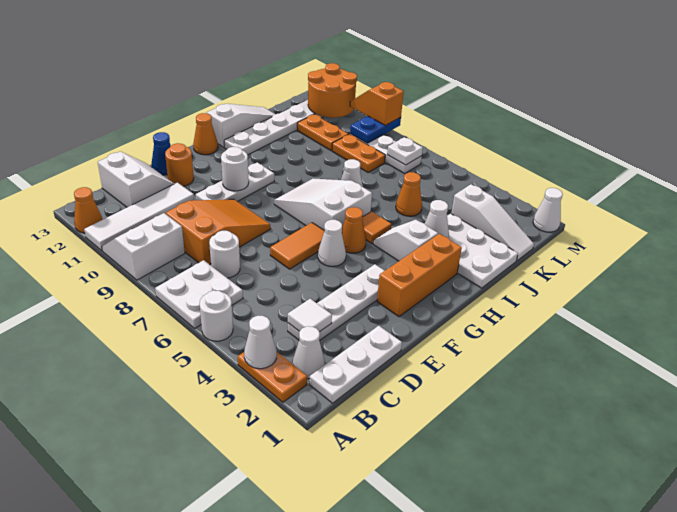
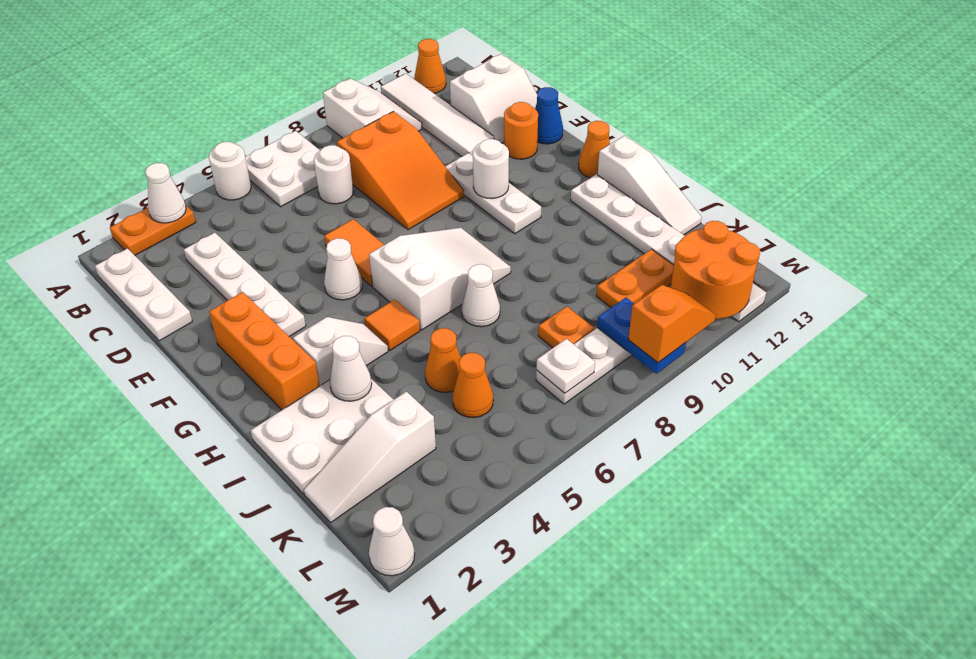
white 1x1 cone [293,326,325,379] -> none
white 1x1 tile [288,299,332,332] -> none
orange 1x1 cone [342,207,366,253] -> orange 1x1 cone moved to [452,353,493,418]
orange 1x2 plate [332,134,385,172] -> orange 1x1 plate [538,307,594,348]

